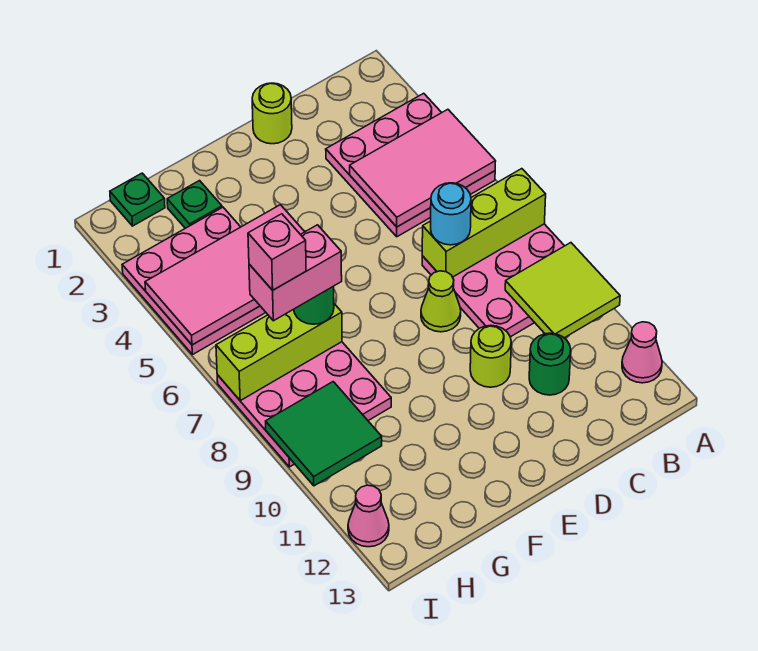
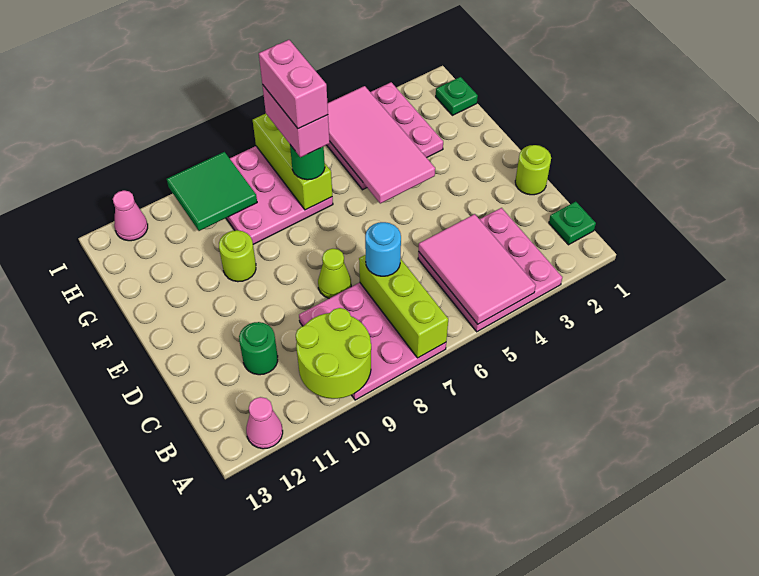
lime 2x2 tile [505,243,620,338] -> lime 2x2 round brick [296,308,371,399]
lime 1x1 round brick [470,325,511,387] -> lime 1x1 round brick moved to [219,230,256,282]
green 1x1 plate [167,181,222,228] -> green 1x1 plate moved to [549,202,596,245]
pink 1x1 brick [248,214,306,290] -> pink 1x2 brick [259,40,328,129]

